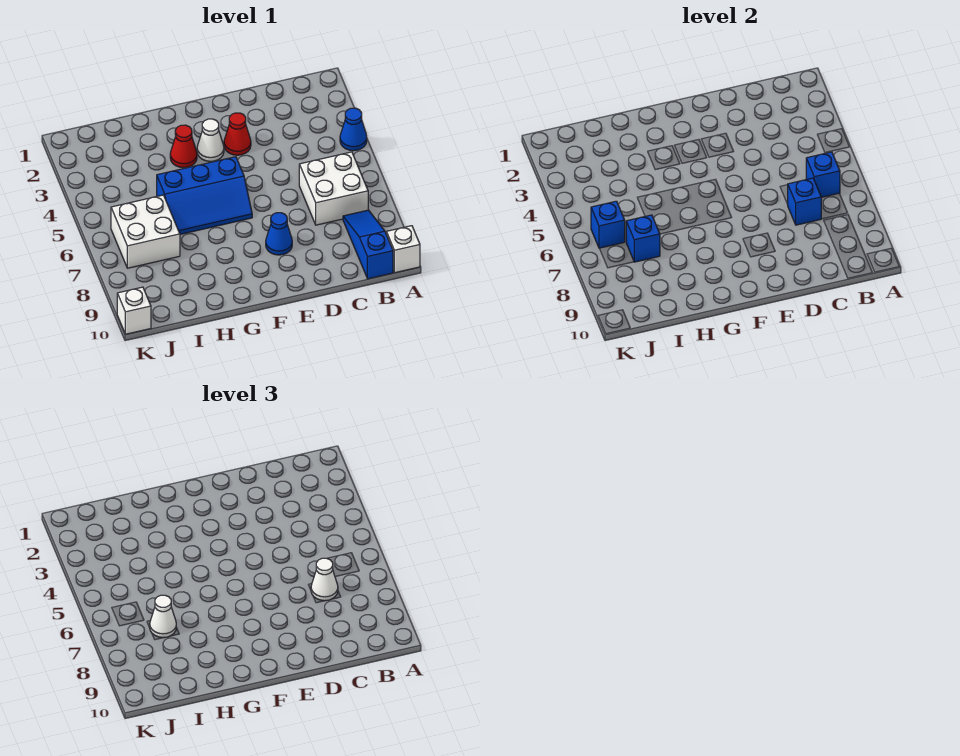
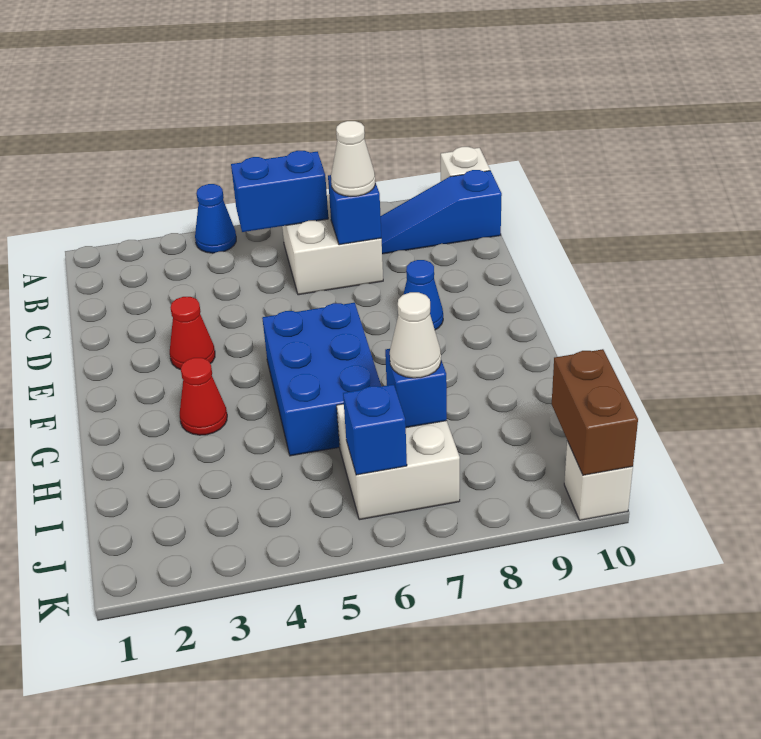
blue 1x1 brick [806,152,840,197] -> blue 1x2 brick [231,151,328,232]
white 1x1 cone [197,119,224,161] -> none
blue 2x3 slope [157,157,252,234] -> blue 2x3 brick [262,303,381,456]
none -> brown 1x2 brick [552,349,638,475]

